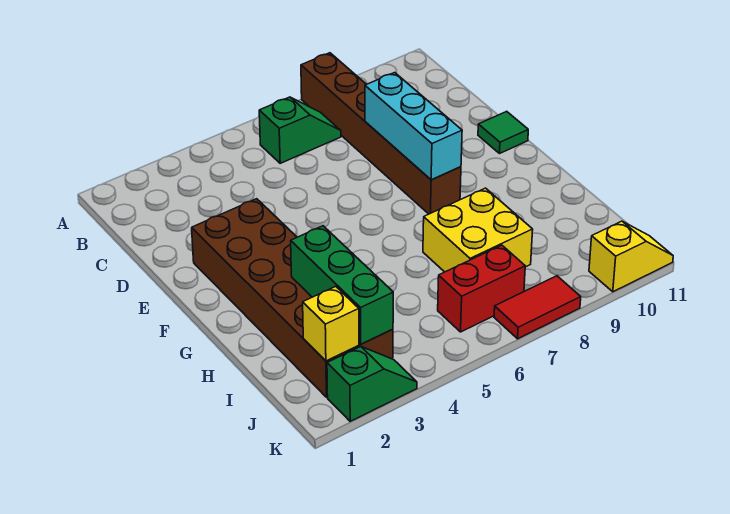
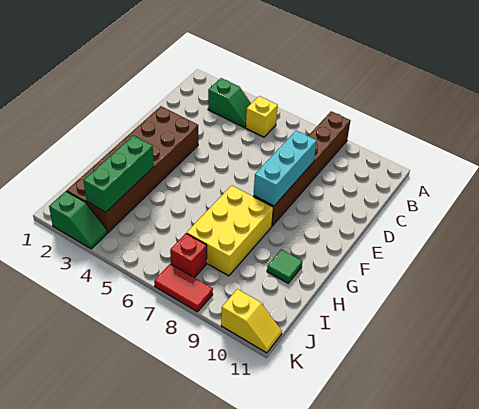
green 1x2 slope [259,97,341,163] -> green 1x2 slope moved to [208,78,251,128]
green 1x1 tile [478,111,528,153] -> green 1x1 tile moved to [267,249,302,283]
yellow 2x2 brick [423,188,533,272] -> yellow 2x3 brick [187,185,273,276]
yellow 1x1 brick [303,286,359,361] -> yellow 1x1 brick moved to [246,96,278,137]
red 1x2 brick [438,245,525,332] -> red 1x1 brick [170,233,207,278]

